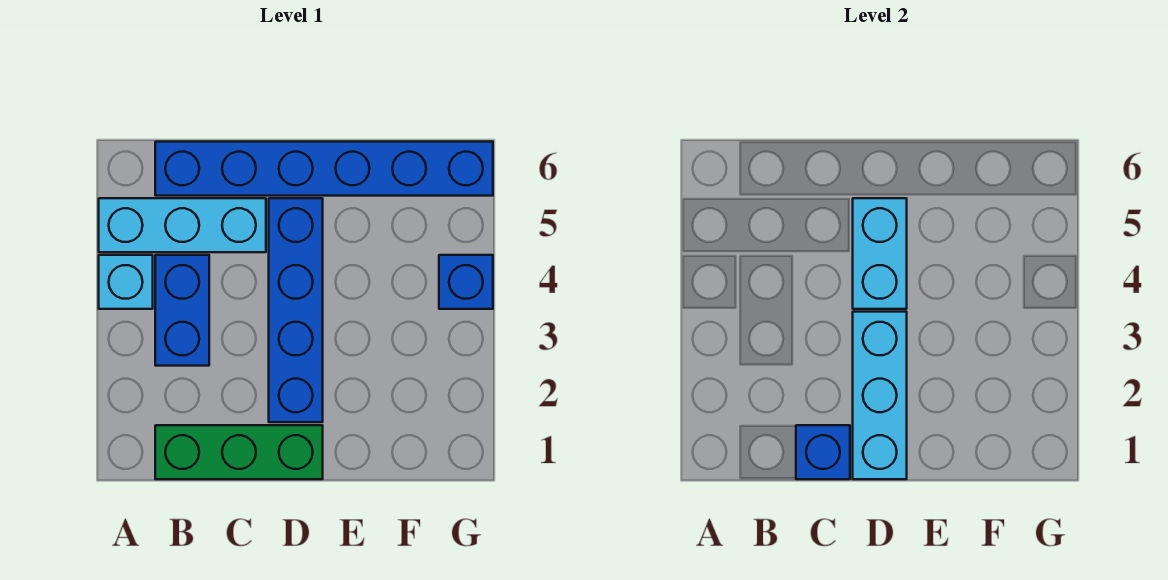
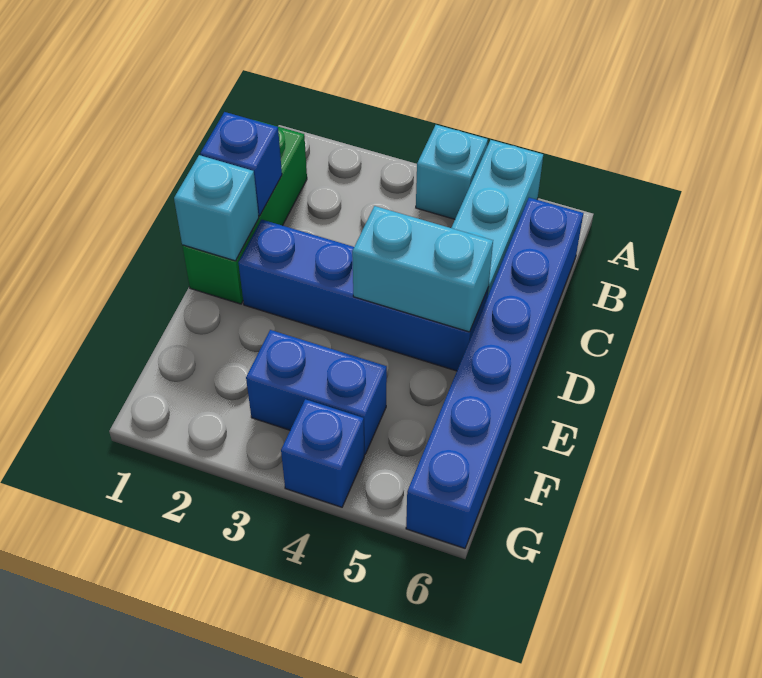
blue 1x2 brick [155,255,209,366] -> blue 1x2 brick moved to [246,330,387,455]
cyan 1x3 brick [853,312,907,479] -> cyan 1x1 brick [174,155,259,261]

